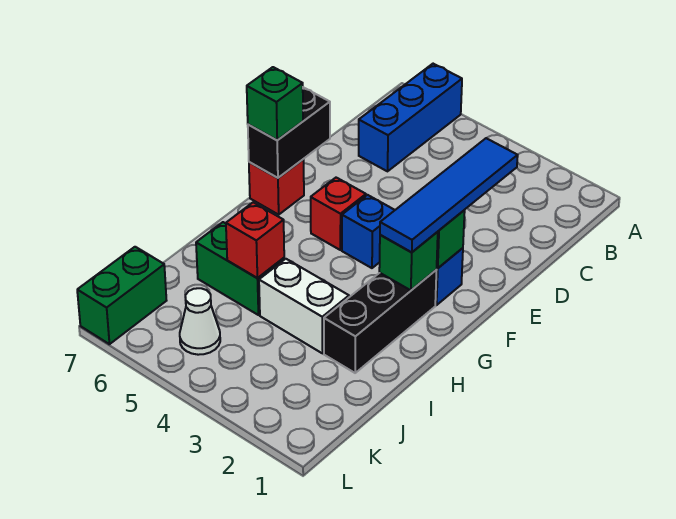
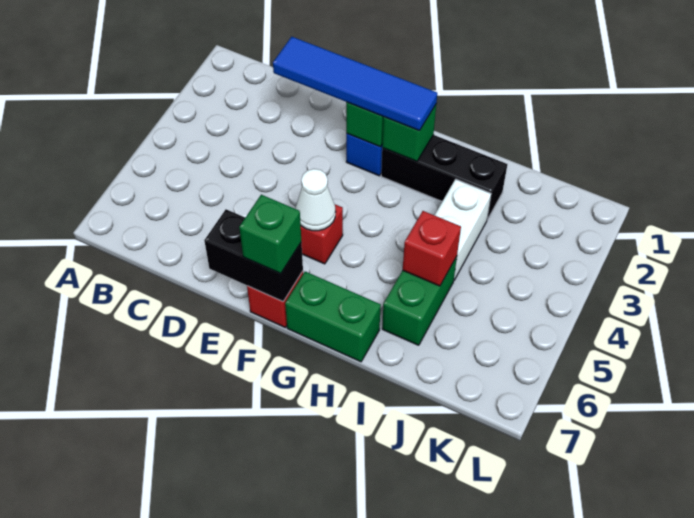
blue 1x3 brick [359,64,462,171] -> none
blue 1x1 brick [342,195,395,268] -> none
white 1x1 cone [180,288,220,355] -> white 1x1 cone moved to [296,169,335,231]
green 1x2 brick [77,247,167,344] -> green 1x2 brick moved to [285,272,381,362]

